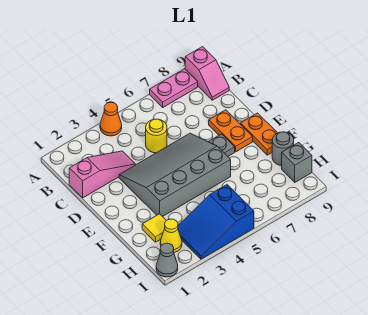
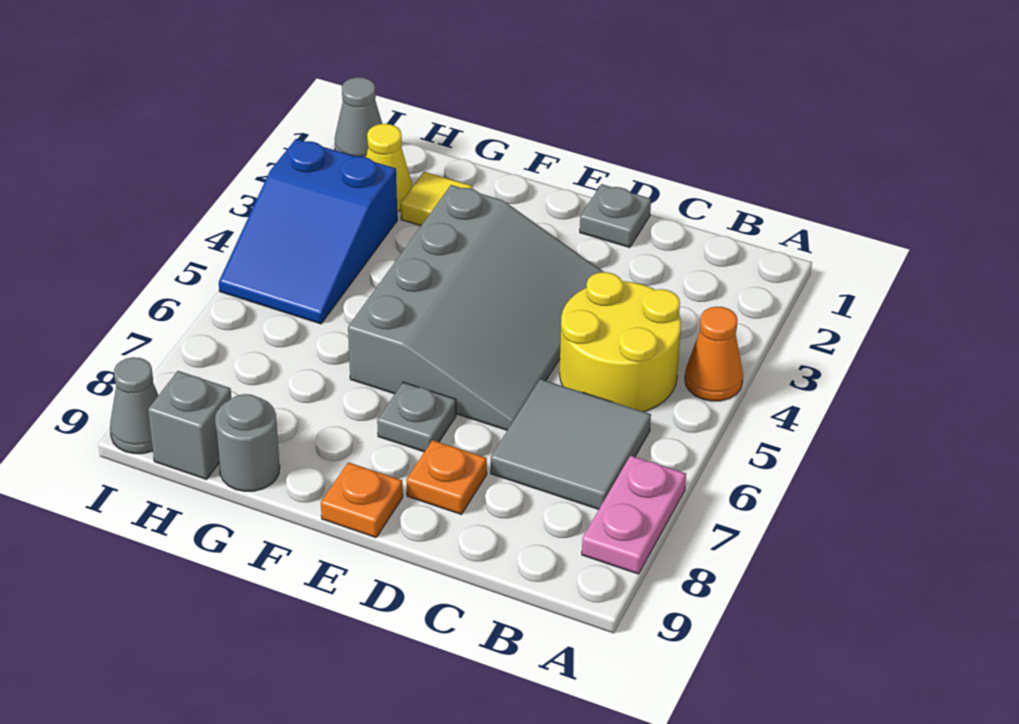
pink 1x2 slope [185,47,229,100] -> none
none -> grey 2x2 tile [491,379,651,509]
pink 1x3 slope [69,151,136,198] -> none
yellow 1x1 round brick [146,119,167,153] -> yellow 2x2 round brick [560,272,681,412]
none -> grey 1x1 plate [580,184,651,248]
orange 1x2 plate [209,110,253,152] -> orange 1x1 plate [406,440,487,515]
orange 1x2 plate [240,113,277,155] -> orange 1x1 plate [321,462,403,538]
blue 2x3 slope [178,185,254,259] -> blue 2x3 slope turned to [219,139,397,324]
none -> grey 1x1 cone [110,357,158,454]

